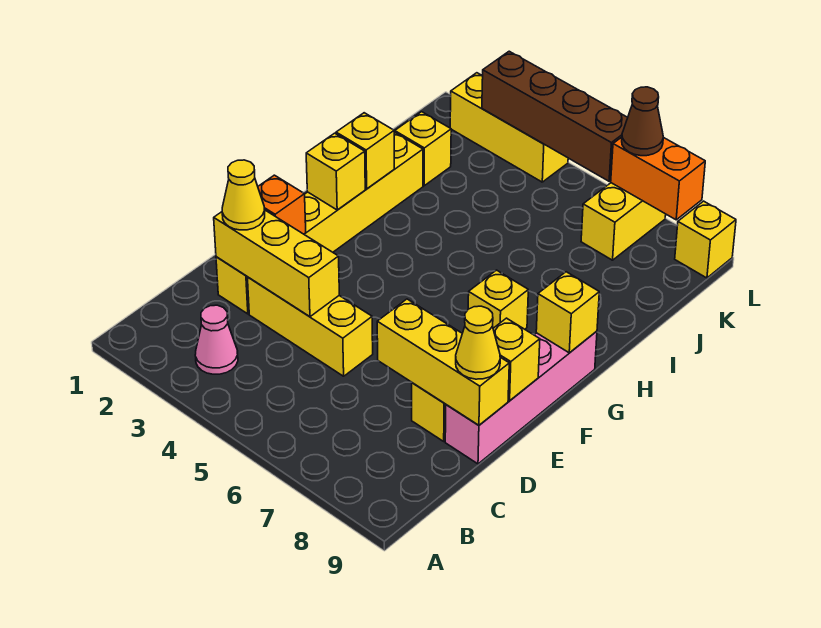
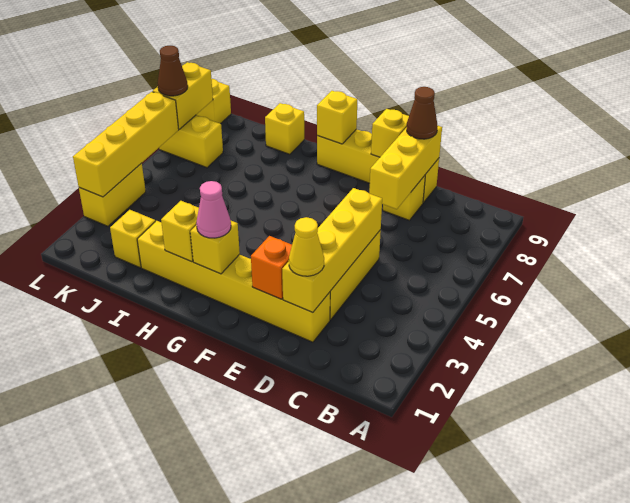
pink 1x1 cone [195,305,238,374] -> pink 1x1 cone moved to [196,181,231,238]
yellow 1x3 brick [214,210,339,317] -> yellow 1x4 brick [282,188,382,313]
pink 1x4 brick [445,331,597,464] -> yellow 1x4 brick [317,129,439,203]
yellow 1x1 cone [456,306,500,379] -> brown 1x1 cone [407,87,438,139]
yellow 1x1 brick [468,270,528,329] -> yellow 1x1 brick moved to [265,103,304,154]
yellow 1x3 brick [450,73,568,182] -> yellow 1x2 brick [79,163,146,226]
brown 1x4 brick [482,51,628,181] -> yellow 1x4 brick [73,92,179,197]
orange 1x2 brick [611,137,705,220] -> yellow 1x2 brick [152,62,213,129]

